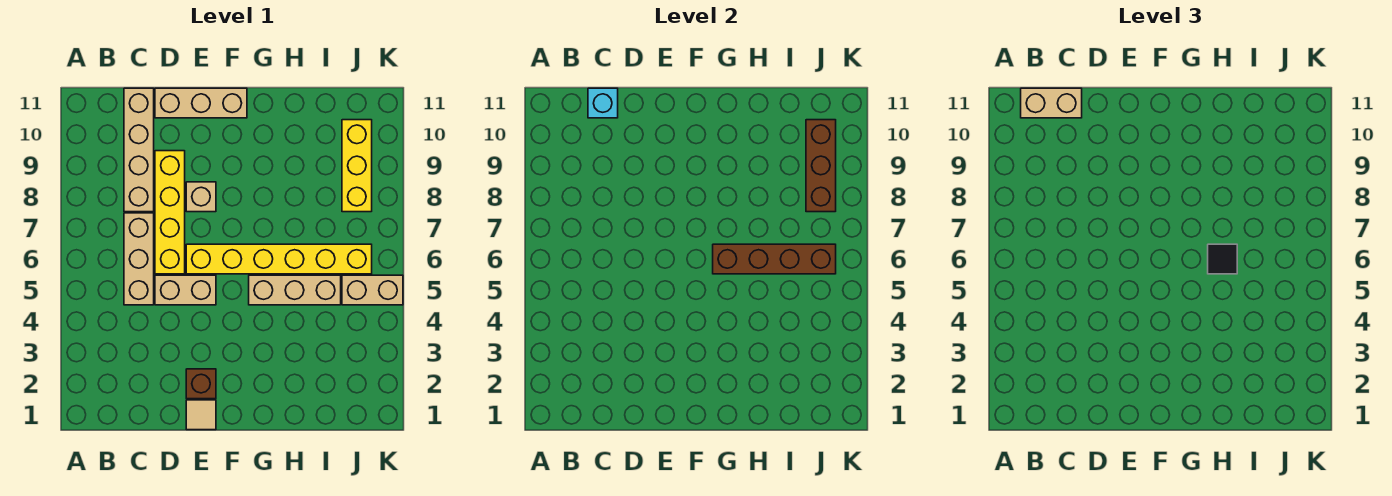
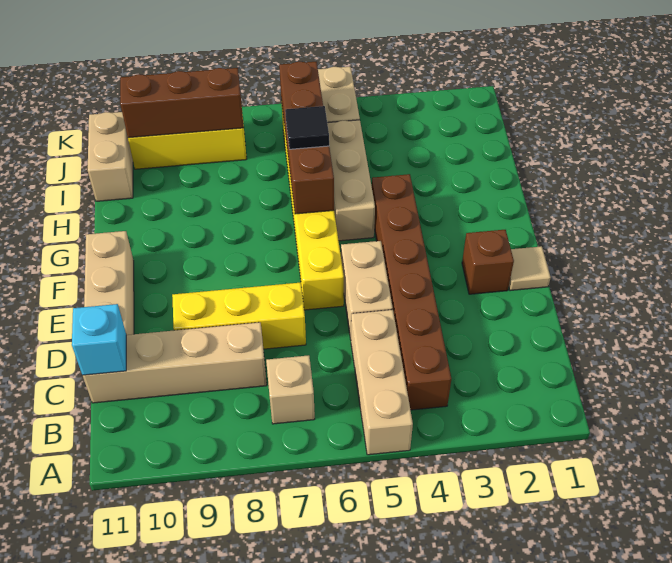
none -> brown 1x6 brick [372,174,451,410]
tan 1x2 brick [1021,88,1082,118] -> tan 1x2 brick moved to [88,112,133,201]
tan 1x3 brick [124,213,154,305] -> tan 1x3 brick turned to [351,310,413,455]
yellow 1x4 brick [155,151,185,274] -> yellow 1x3 brick [172,282,306,349]
tan 1x1 brick [186,182,216,212] -> tan 1x1 brick moved to [266,355,315,424]

